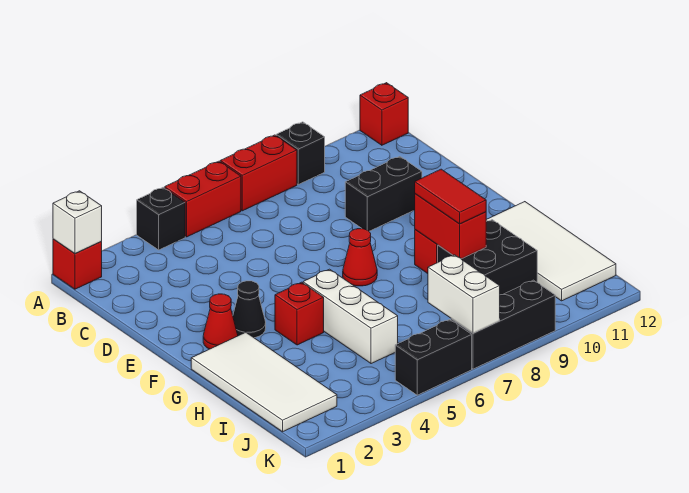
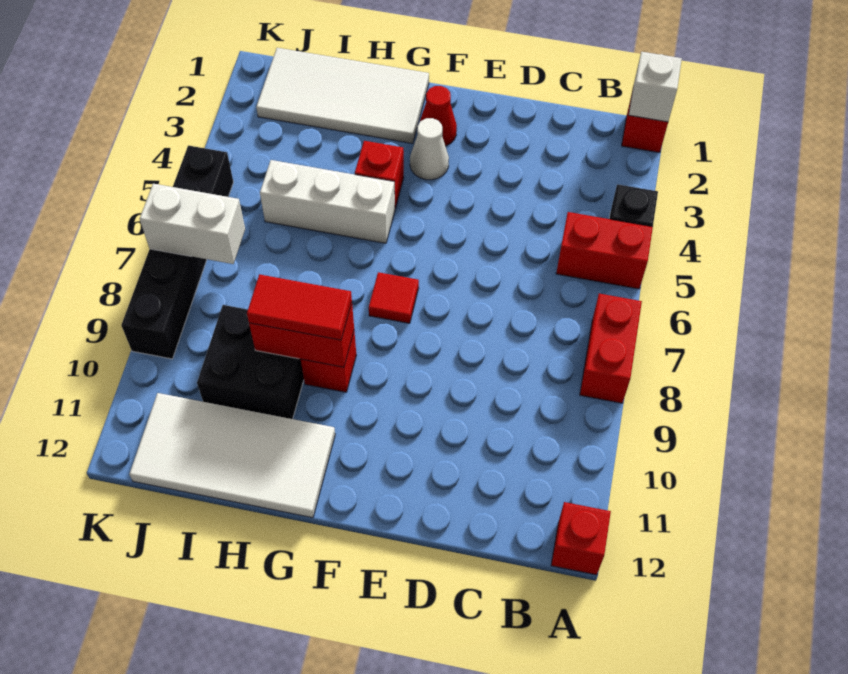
red 1x2 brick [165,161,241,237] -> red 1x2 brick turned to [556,212,653,289]
black 1x1 brick [276,122,325,185] -> none
black 1x2 brick [345,156,422,231] -> none
black 1x1 cone [233,281,266,338] -> white 1x1 cone [410,118,449,180]
red 1x1 cone [343,229,377,286] -> red 1x1 tile [369,272,419,323]

